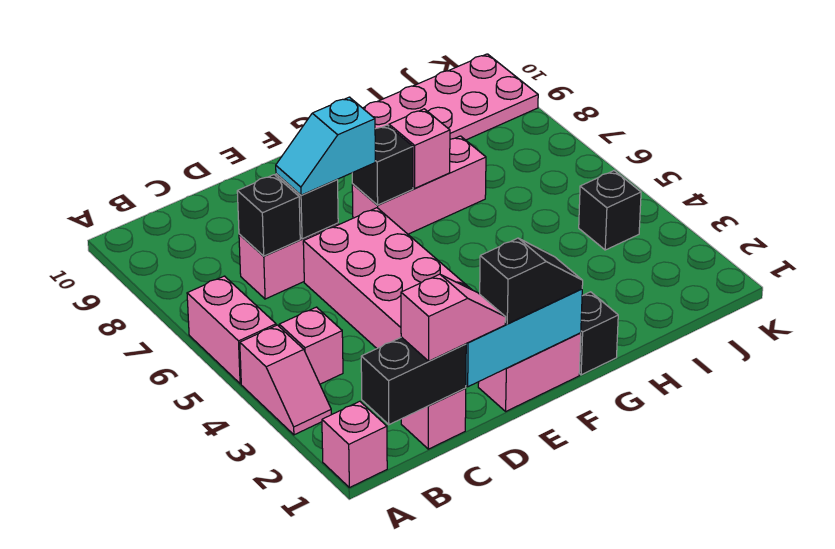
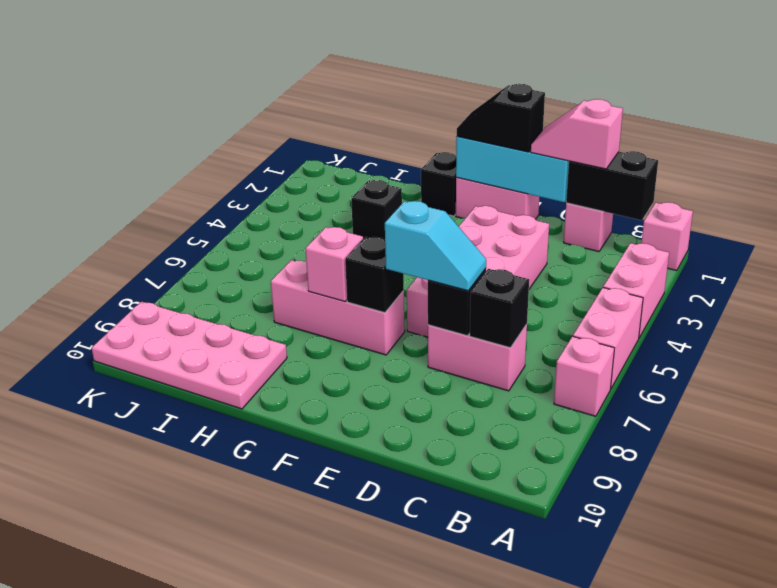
pink 1x2 slope [240,325,331,435] -> pink 1x2 brick [603,243,669,338]
pink 1x1 brick [279,307,343,384] -> pink 1x1 brick moved to [554,336,614,416]
black 1x1 brick [579,171,641,250] -> black 1x1 brick moved to [351,180,402,240]

